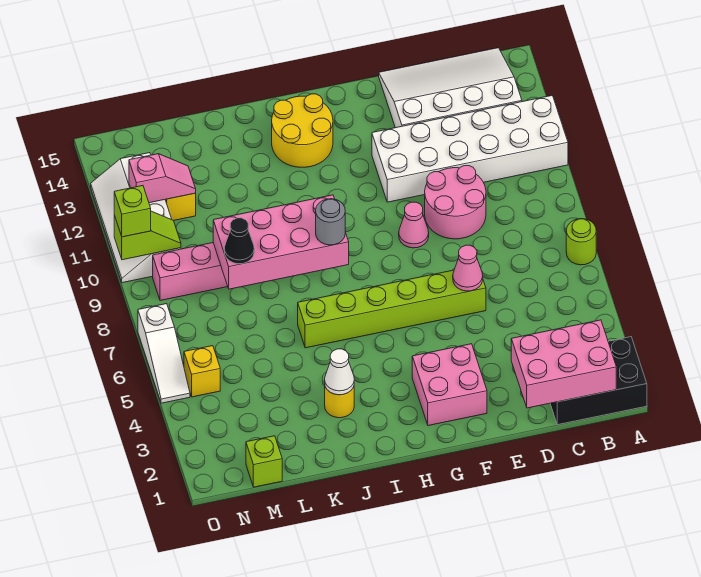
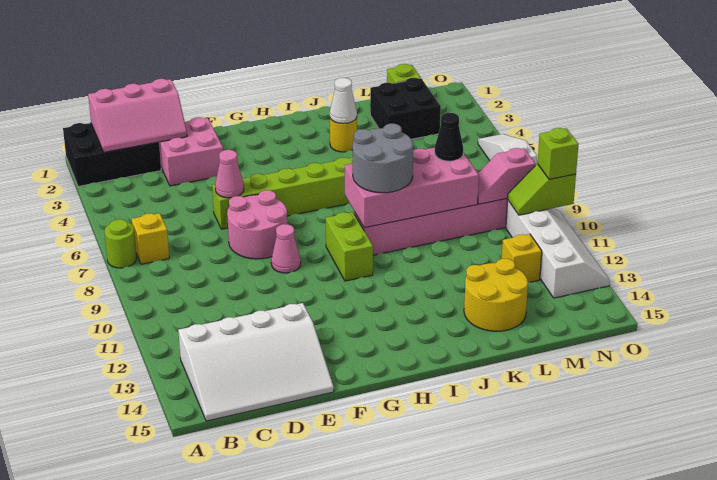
white 2x6 brick [372,96,568,202] -> none
pink 2x3 brick [511,320,616,408] -> pink 2x3 slope [88,79,187,152]
pink 2x2 round brick [425,166,486,239] -> pink 2x2 round brick moved to [227,190,287,259]
pink 2x2 brick [412,344,487,426] -> pink 2x2 brick moved to [159,117,223,186]
none -> lime 1x2 brick [326,212,373,281]
yellow 2x2 round brick [272,94,333,167] -> yellow 2x2 round brick moved to [464,259,528,331]
grey 1x1 round brick [316,199,345,245] -> grey 2x2 round brick [352,124,413,193]
none -> black 2x2 brick [370,78,441,139]
pink 1x2 slope [129,154,196,203] -> pink 1x2 slope moved to [478,148,535,204]
yellow 1x1 brick [184,346,220,397] -> yellow 1x1 brick moved to [132,213,169,264]

